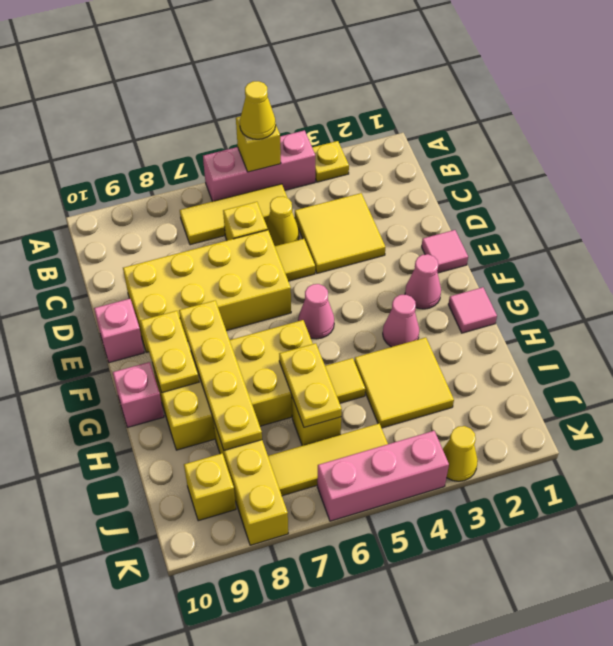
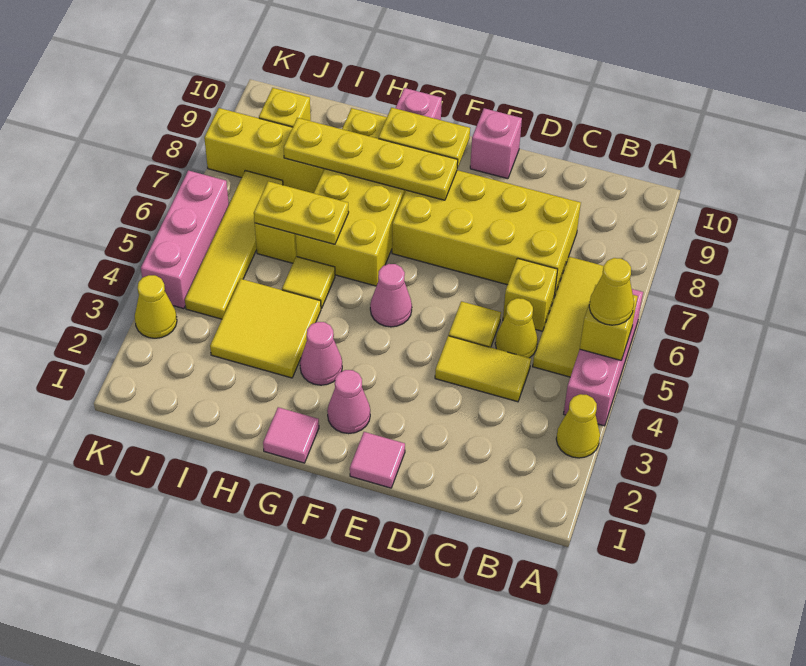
yellow 1x1 plate [312,141,349,182] -> yellow 1x1 cone [556,394,600,458]
yellow 2x2 tile [295,193,385,273] -> yellow 1x2 tile [435,336,531,402]
yellow 2x4 brick [123,230,291,352] -> yellow 2x4 brick turned to [392,170,581,297]
yellow 1x3 tile [268,424,388,496] -> yellow 1x4 tile [185,171,283,319]

